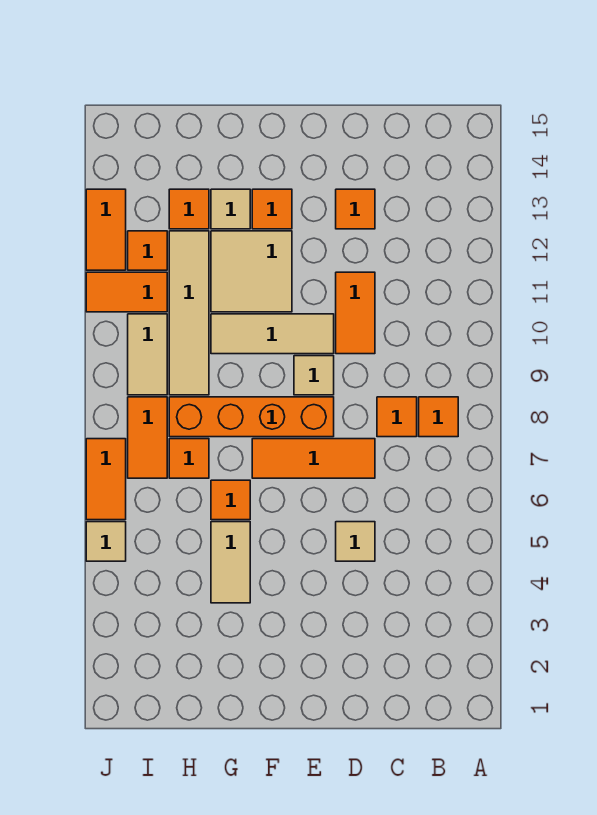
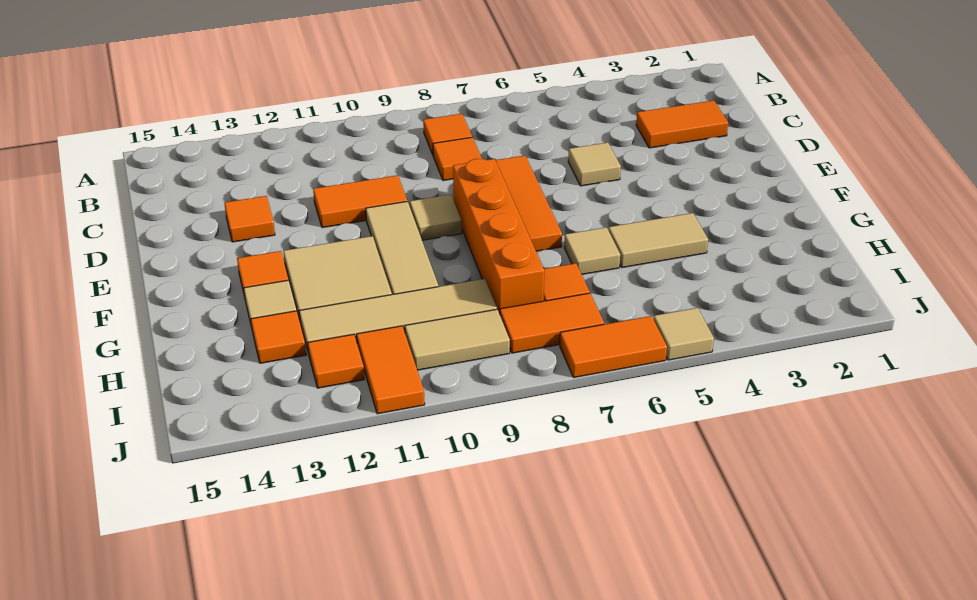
orange 1x1 tile [211,480,250,520] -> tan 1x1 tile [564,227,620,274]
orange 1x2 tile [86,189,126,270] -> orange 1x2 tile moved to [636,100,728,148]

